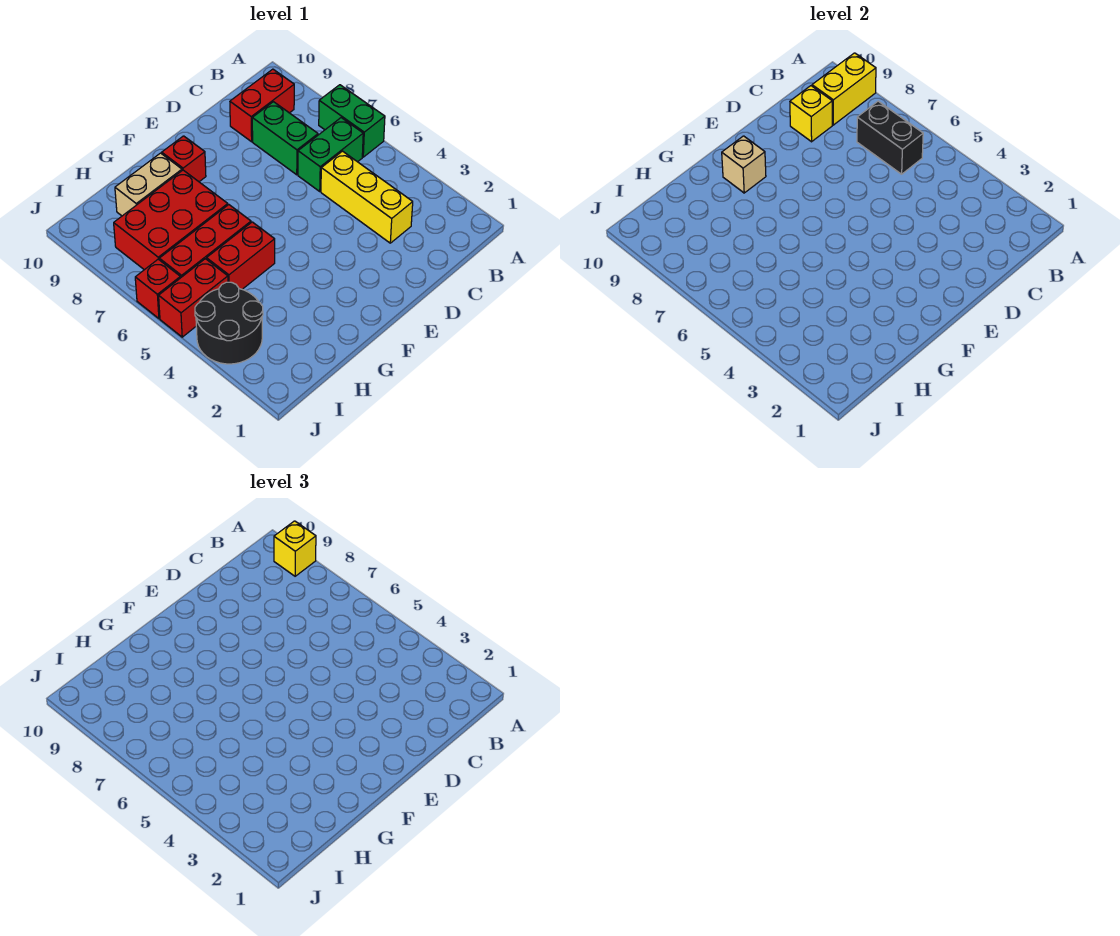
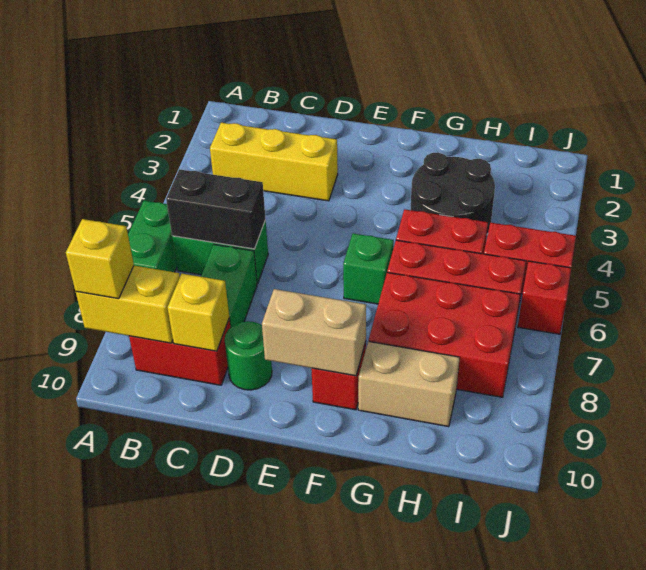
black 1x2 brick [857,101,923,174] -> black 1x2 brick turned to [166,169,265,249]
yellow 1x3 brick [321,151,413,243] -> yellow 1x3 brick turned to [210,123,338,201]
none -> green 1x1 round brick [225,321,272,390]
none -> green 1x1 brick [343,233,394,304]
tan 1x1 brick [722,136,766,193] -> tan 1x2 brick [262,289,366,376]
black 2x2 round brick [195,282,263,364] -> black 2x2 round brick moved to [411,153,495,234]

